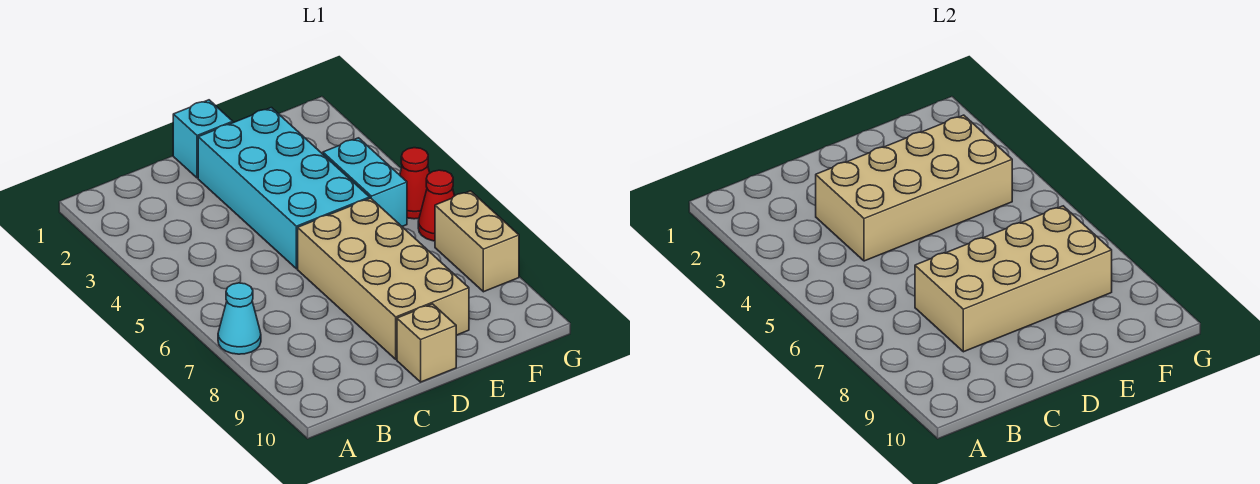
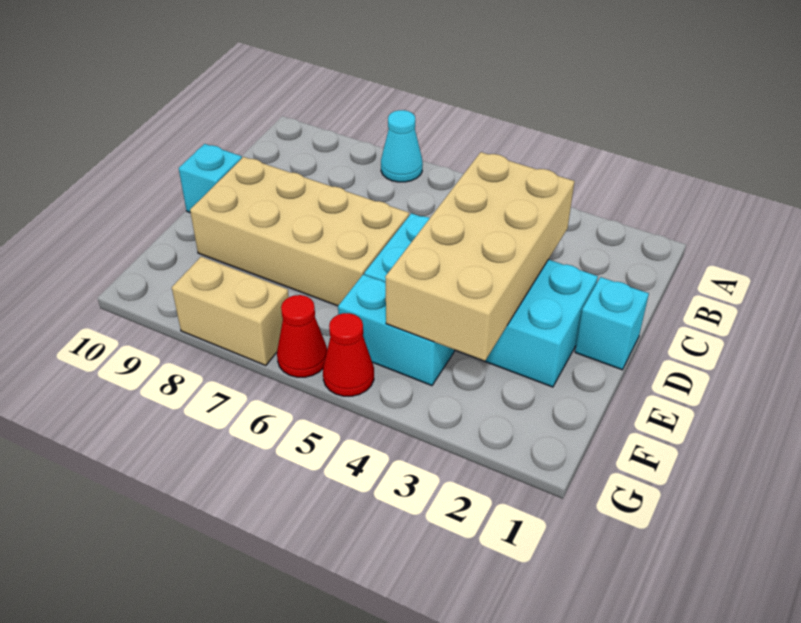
tan 2x4 brick [915,206,1112,352] -> none
tan 1x1 brick [397,304,456,382] -> cyan 1x1 brick [179,144,242,212]

